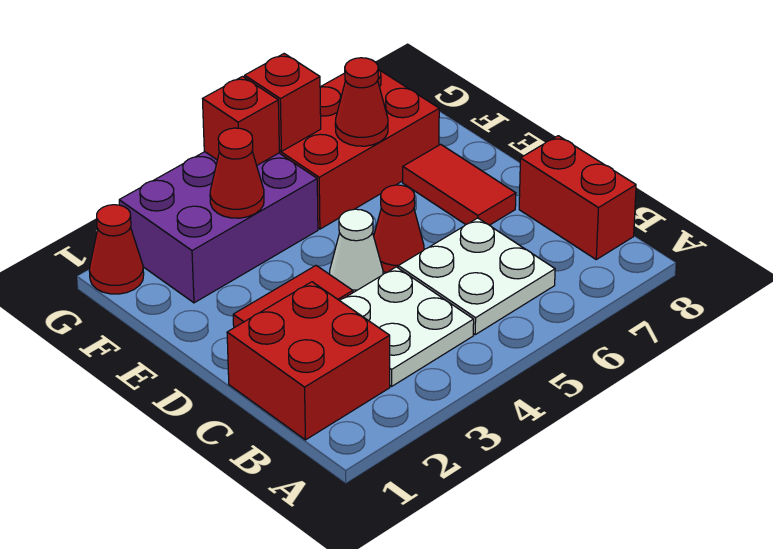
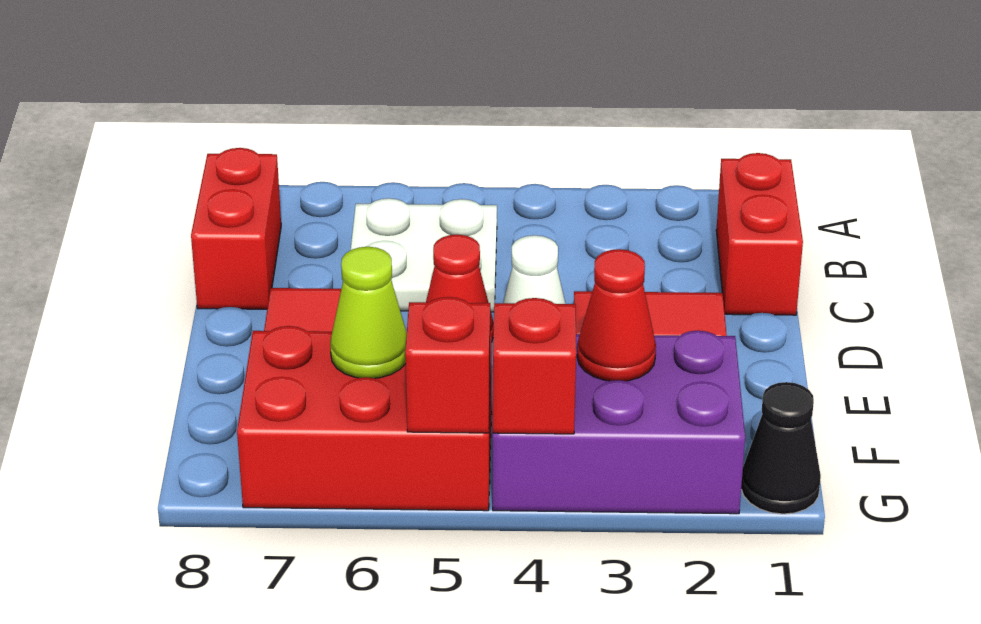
red 2x2 brick [227,282,390,440] -> red 1x2 brick [716,153,803,315]
white 2x2 plate [340,267,474,386] -> none
red 1x1 cone [335,58,388,146] -> lime 1x1 cone [330,247,407,378]
red 1x1 cone [89,205,144,294] -> black 1x1 cone [741,382,821,514]

